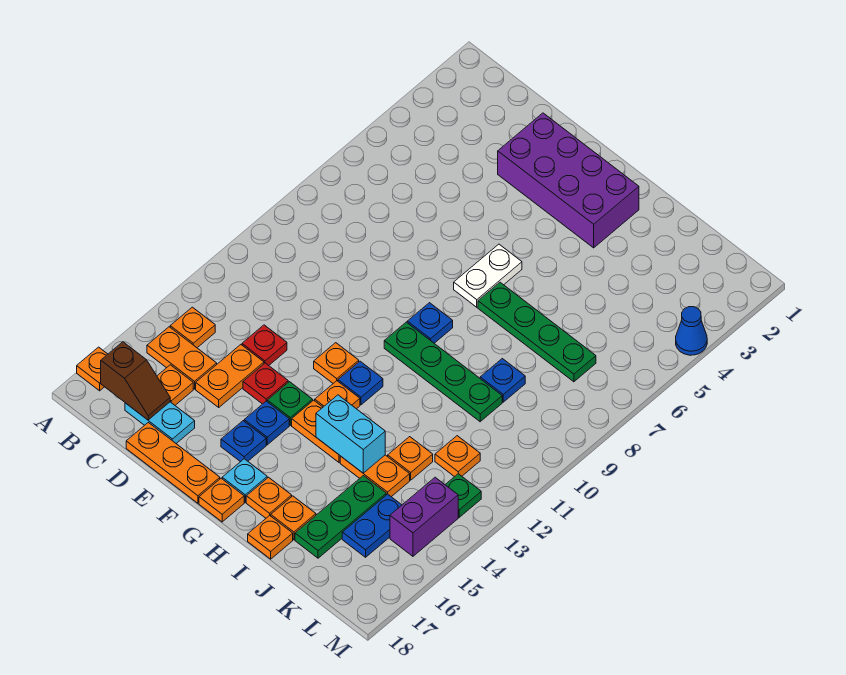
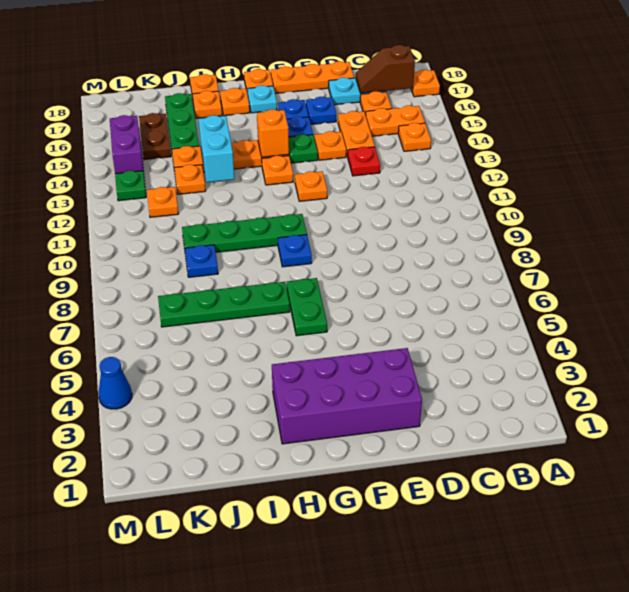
red 1x1 plate [243,363,288,404] -> orange 1x1 plate [315,131,346,160]
white 1x2 plate [454,244,522,307] -> green 1x2 plate [287,278,327,336]
blue 1x1 plate [338,361,383,405] -> blue 1x1 plate moved to [306,97,336,124]
none -> orange 1x1 brick [257,110,289,157]
cyan 1x2 brick [316,395,385,473] -> cyan 1x2 brick turned to [198,115,234,182]
blue 1x2 plate [342,494,401,557] -> brown 1x2 plate [139,113,171,160]

